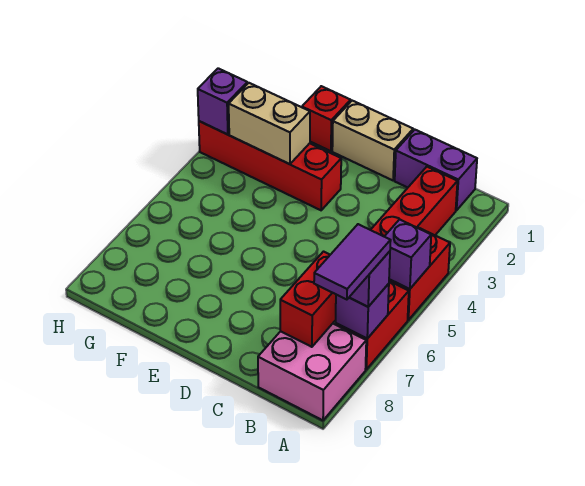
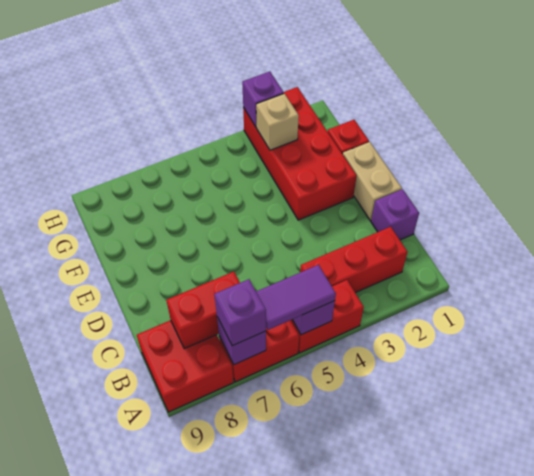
purple 1x2 tile [314,224,391,300] -> purple 1x2 tile moved to [256,265,336,330]
pink 2x2 brick [258,324,366,420] -> red 2x2 brick [137,320,234,412]
purple 1x2 brick [395,130,477,211] -> purple 1x1 brick [371,189,419,240]
red 1x4 brick [199,121,341,210] -> red 2x4 brick [243,87,357,220]
tan 1x2 brick [229,83,310,164] -> tan 1x1 brick [256,94,299,150]

